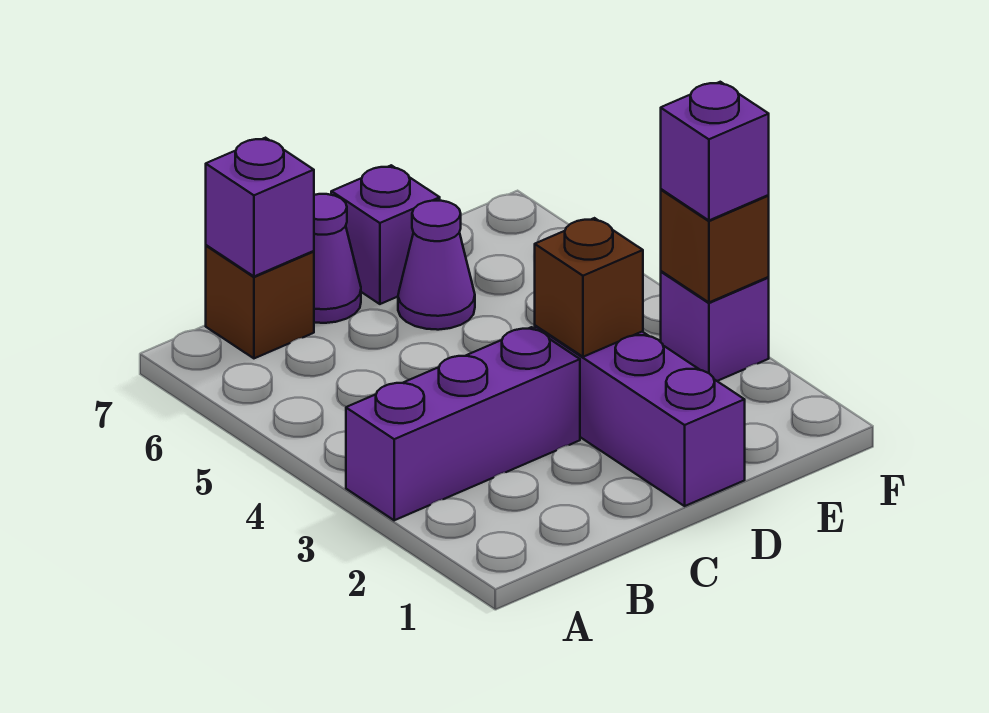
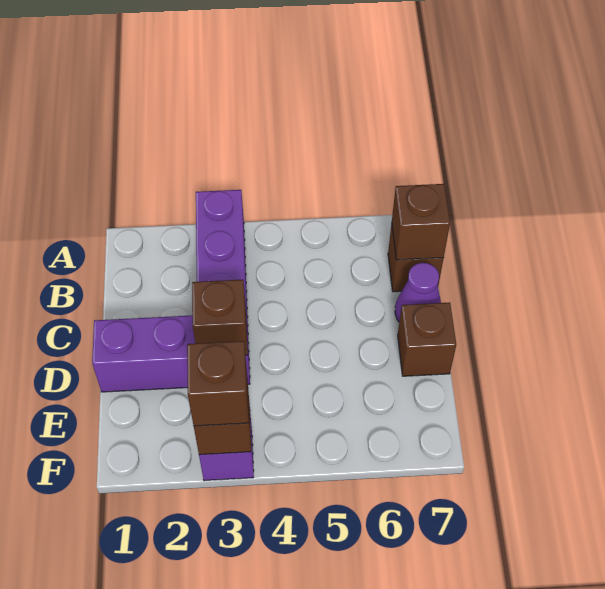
purple 1x1 brick [206,138,314,276] -> brown 1x1 brick [392,184,450,260]
purple 1x1 cone [398,201,475,330] -> none
purple 1x1 brick [331,165,440,304] -> brown 1x1 brick [398,303,456,376]
purple 1x1 brick [661,82,769,220] -> brown 1x1 brick [187,341,249,426]

